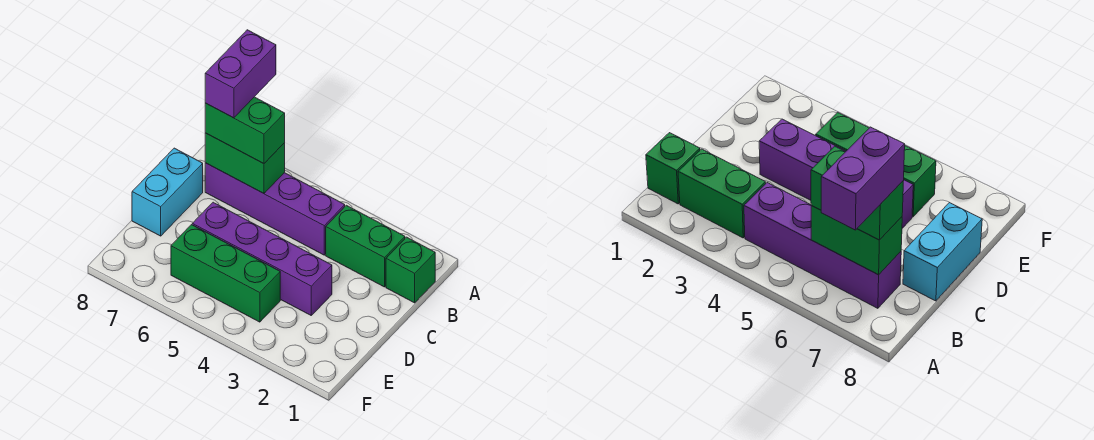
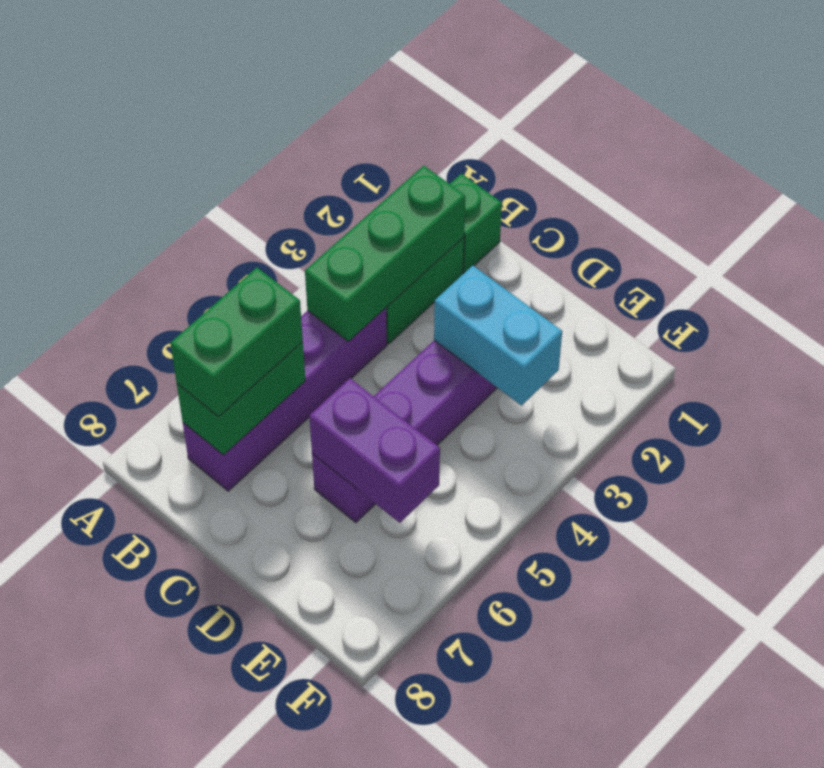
purple 1x2 brick [205,30,276,118] -> purple 1x2 brick moved to [309,378,440,523]
cyan 1x2 brick [132,148,203,236] -> cyan 1x2 brick moved to [434,266,562,406]
green 1x3 brick [171,225,280,322] -> green 1x3 brick moved to [305,166,465,342]

